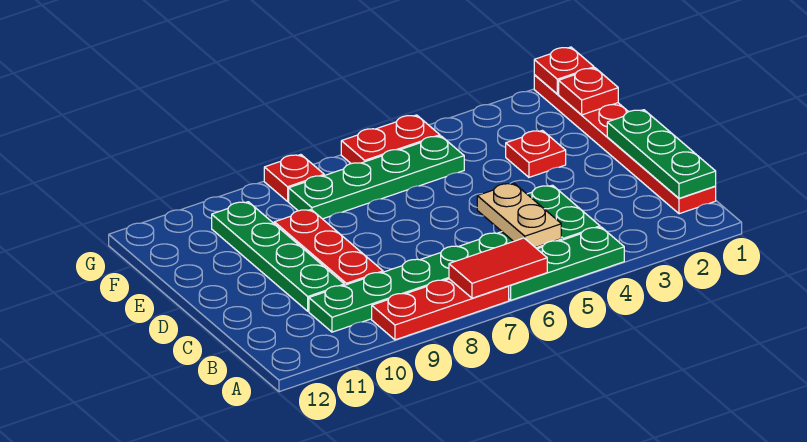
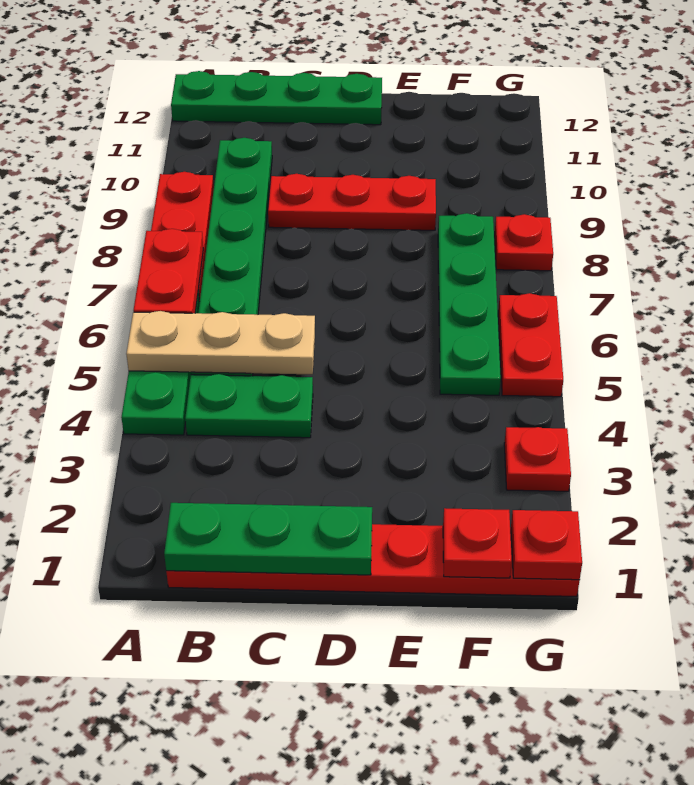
red 1x2 tile [449,238,547,298] -> red 1x2 plate [133,229,203,313]
tan 1x2 plate [477,183,561,248] -> tan 1x3 plate [126,311,315,374]
green 1x4 plate [212,202,344,311] -> green 1x4 plate moved to [171,71,382,125]
red 1x1 plate [506,130,566,177] -> red 1x1 plate moved to [504,427,571,491]

